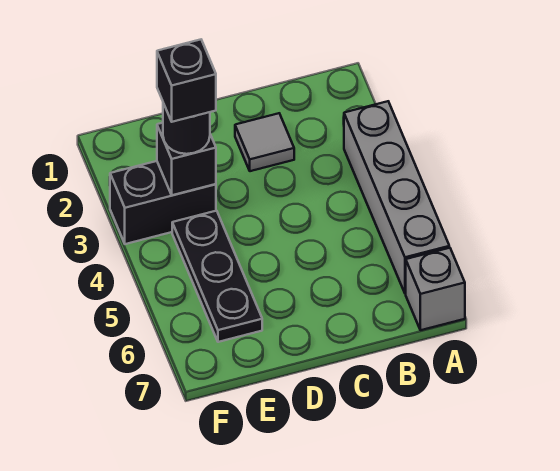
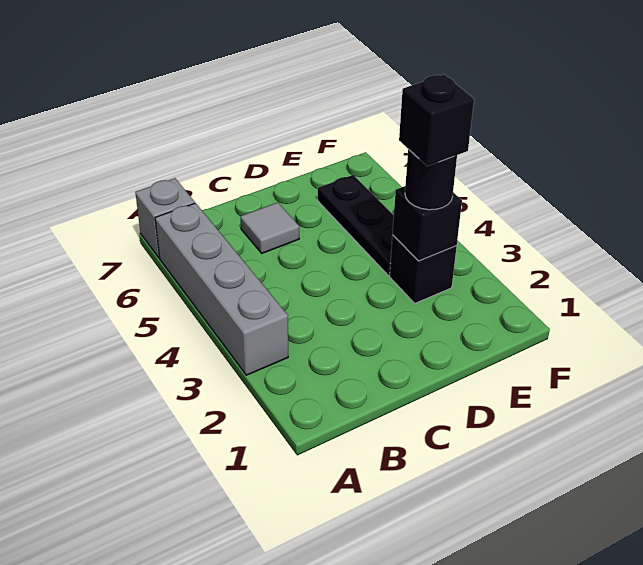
grey 1x1 tile [235,113,294,171] -> grey 1x1 tile moved to [240,202,299,253]
black 1x2 brick [110,161,216,244] -> black 1x1 brick [390,235,457,303]

